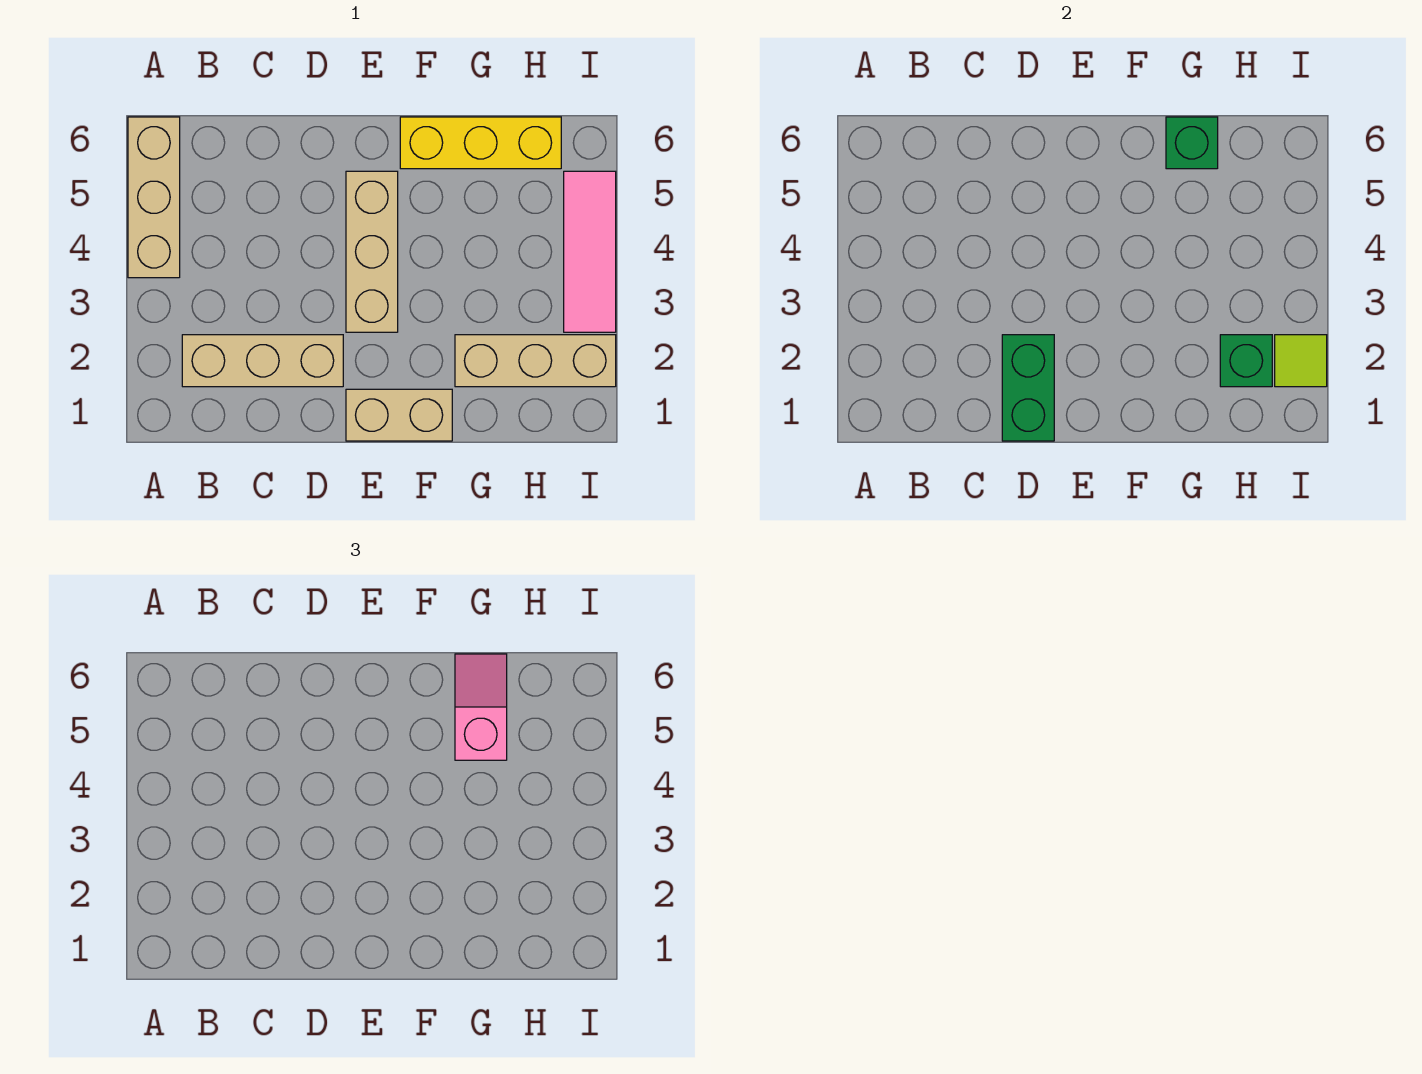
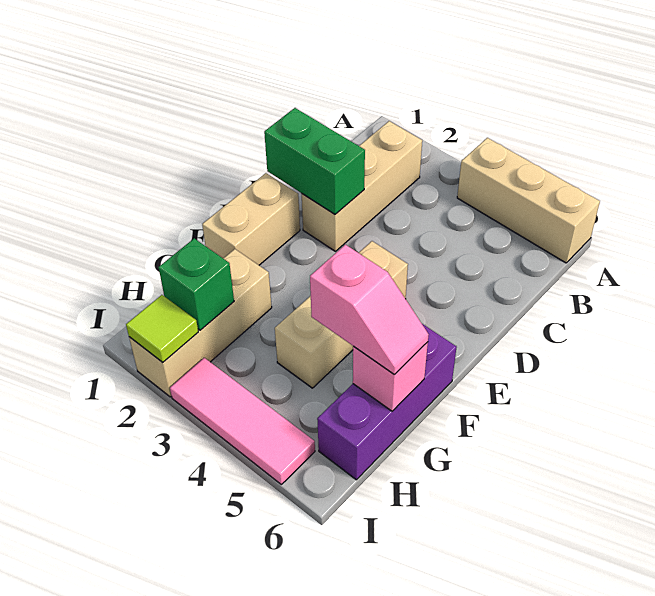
tan 1x3 brick [346,171,398,332] -> tan 1x3 brick turned to [275,241,408,388]
yellow 1x3 brick [400,117,561,169] -> purple 1x3 brick [317,324,457,480]
green 1x1 brick [1166,117,1218,169] -> pink 1x1 brick [353,342,428,411]

